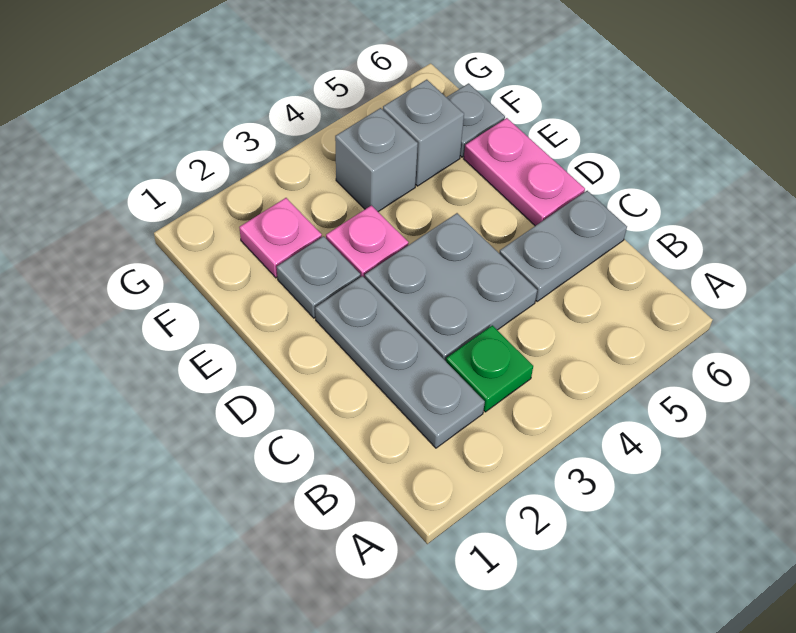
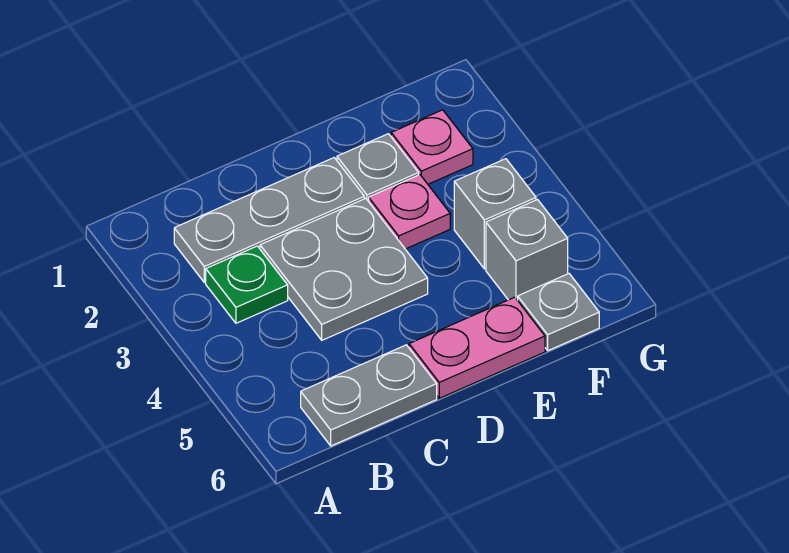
grey 1x2 plate [499,191,627,302] -> grey 1x2 plate turned to [301,345,437,446]

